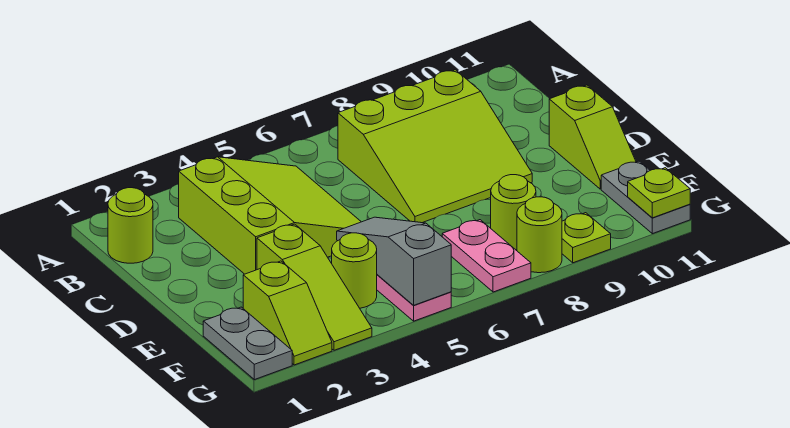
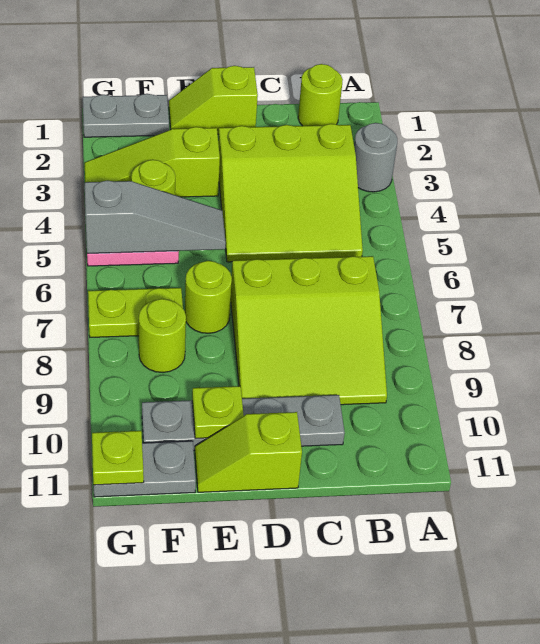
none -> grey 1x1 round brick [354,123,397,192]
lime 3x3 slope [338,70,532,223] -> lime 3x3 slope turned to [231,256,387,405]
none -> grey 1x4 plate [142,395,345,451]
lime 1x2 slope [243,261,332,365] -> lime 1x2 slope moved to [169,66,258,134]
pink 1x2 plate [442,220,531,292] -> lime 1x2 plate [88,288,183,337]
lime 1x1 round brick [517,197,562,273] -> lime 1x1 round brick moved to [185,261,232,333]
lime 1x1 plate [562,213,611,263] -> lime 1x1 plate moved to [192,386,244,439]

